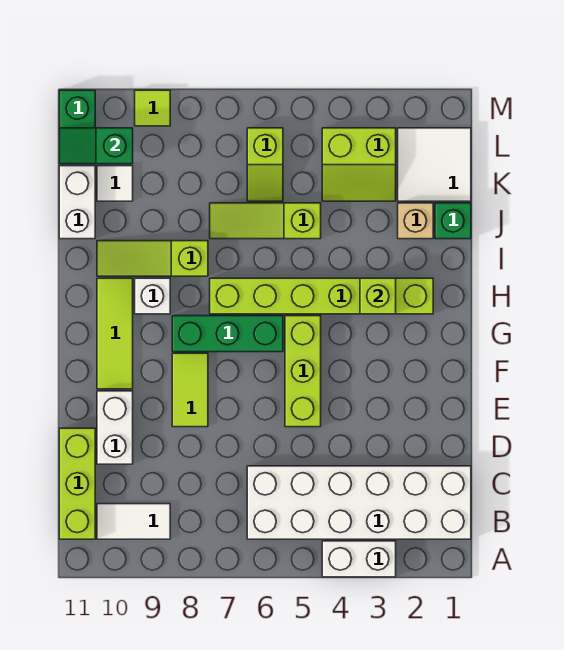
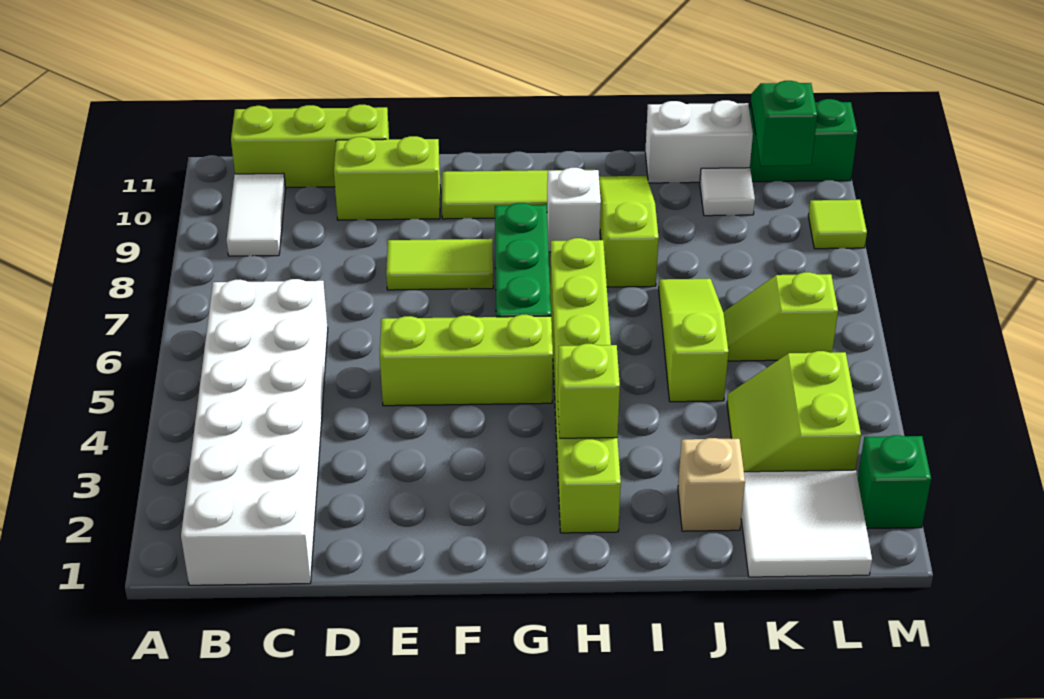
white 1x2 brick [322,541,396,577] -> none
white 1x2 brick [97,391,133,464] -> lime 1x2 brick [334,136,440,220]
green 1x1 brick [435,203,471,239] -> green 1x1 brick moved to [858,435,931,529]

